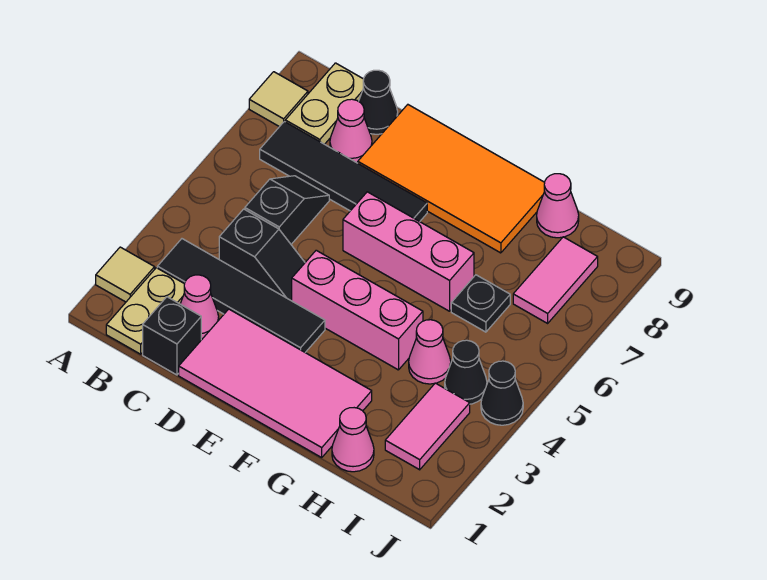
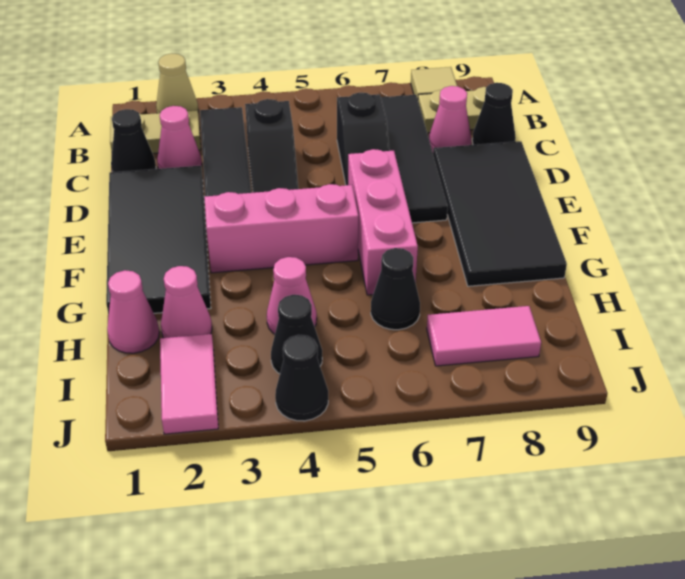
tan 1x1 tile [96,247,155,302] -> tan 1x1 cone [156,53,198,113]
black 1x1 brick [143,297,201,375] -> black 1x1 cone [111,109,156,172]
black 1x2 slope [245,176,329,244] -> black 1x2 slope turned to [337,93,389,185]
pink 2x4 tile [179,309,372,457] -> black 2x4 tile [106,166,211,314]
orange 2x4 tile [358,105,545,253] -> black 2x4 tile [433,141,567,286]
pink 1x3 brick [292,250,423,370] -> pink 1x3 brick turned to [204,184,358,273]
black 1x1 plate [451,275,510,332] -> black 1x1 cone [371,248,420,330]
pink 1x1 cone [537,174,579,238] -> pink 1x1 cone moved to [161,266,212,338]
pink 1x2 tile [385,383,470,470] -> pink 1x2 tile turned to [160,334,218,434]

